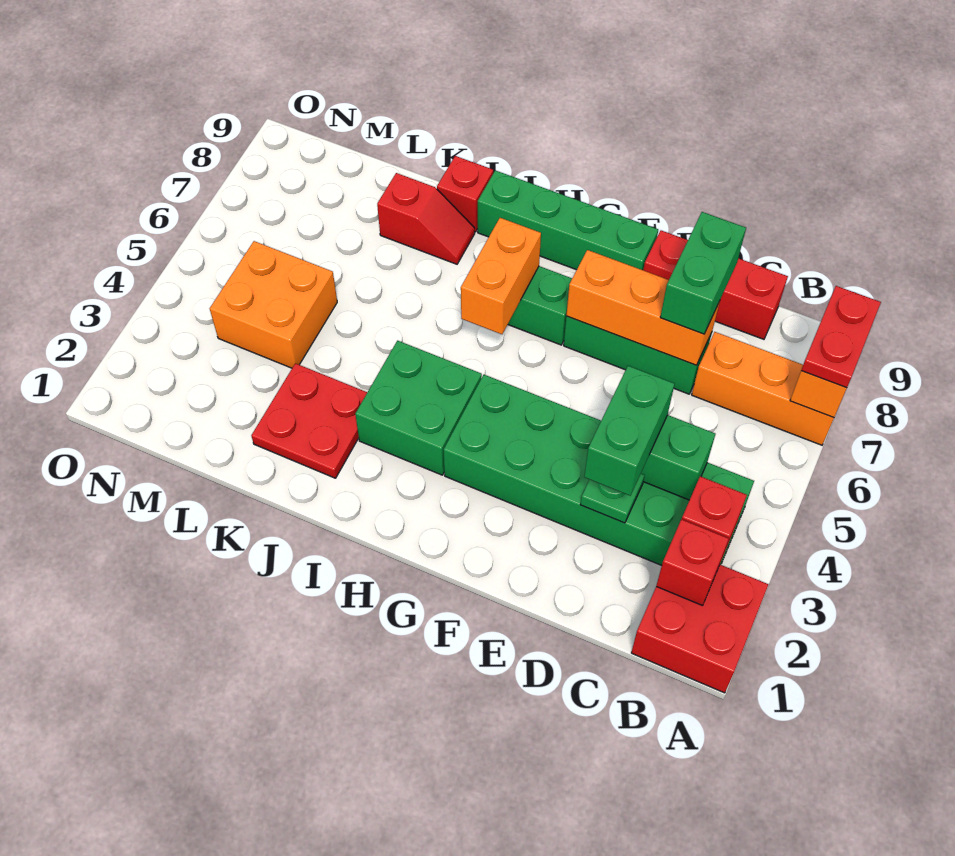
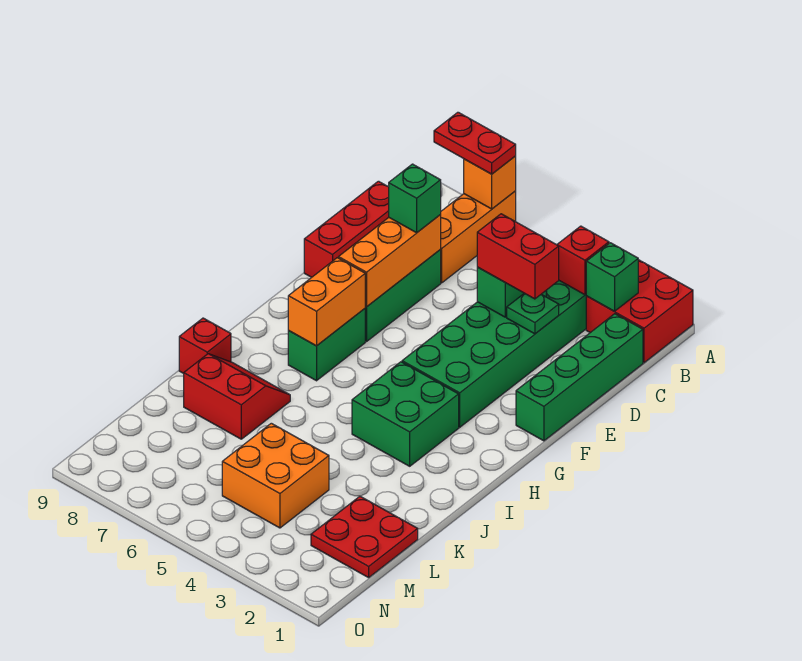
red 1x1 brick [656,519,729,606] -> green 1x1 brick [586,243,638,311]
green 1x2 brick [584,366,674,496] -> red 1x2 brick [477,214,559,299]
green 1x2 brick [660,212,746,334] -> green 1x1 brick [389,164,441,233]
green 1x4 brick [478,170,658,270] -> green 1x4 brick moved to [516,314,643,441]
orange 1x2 brick [461,218,541,334] -> orange 1x2 brick turned to [288,258,366,346]
red 2x2 plate [251,363,367,478] -> red 2x2 plate moved to [311,496,418,578]
red 1x2 slope [377,173,475,264] -> red 2x2 slope [184,354,290,439]

